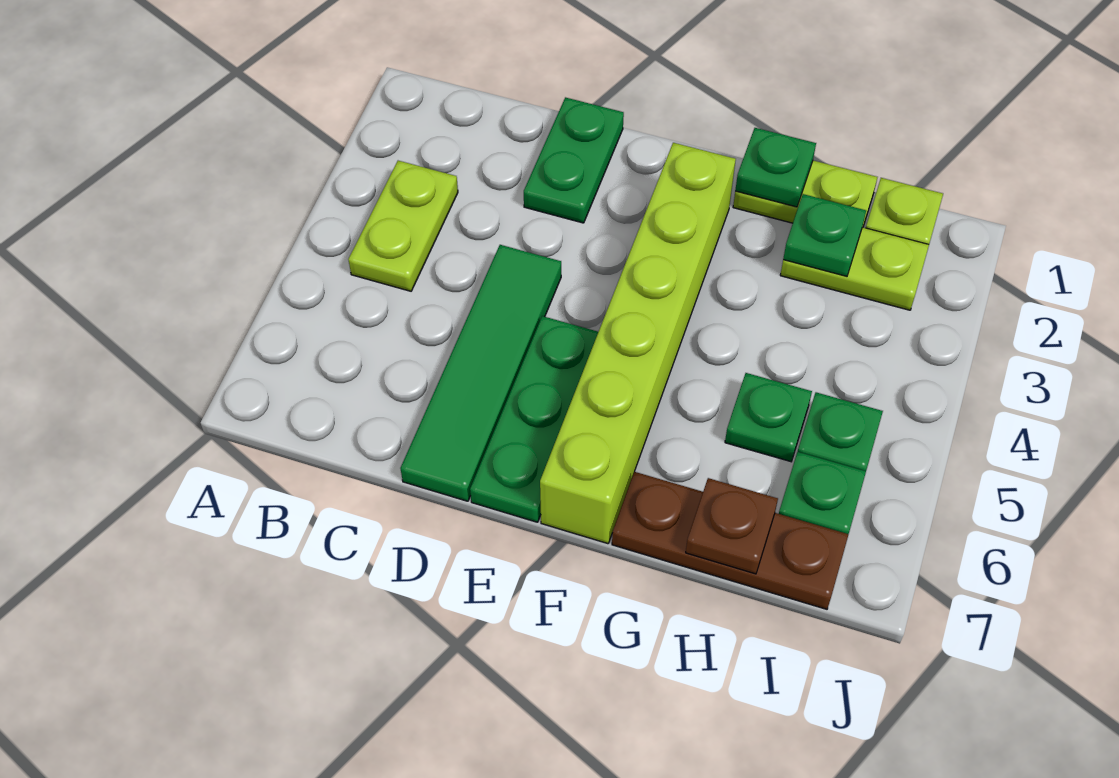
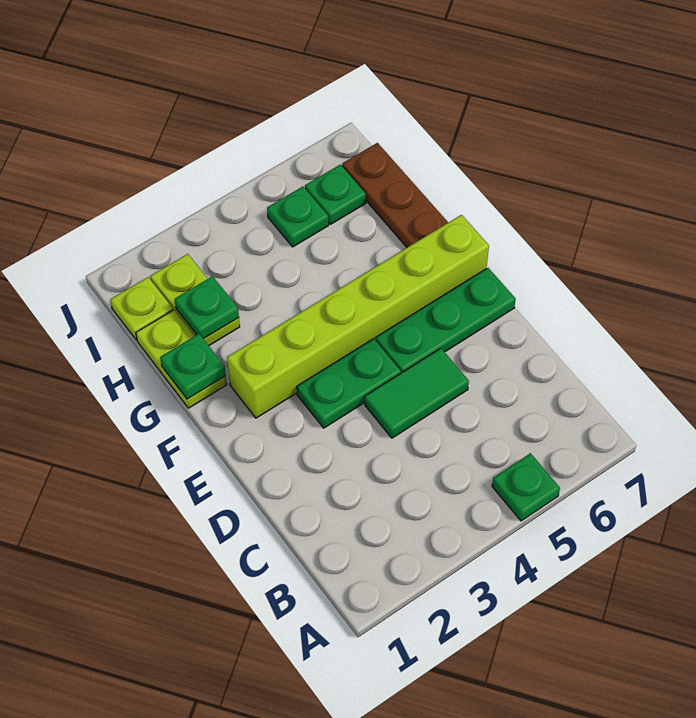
lime 1x2 plate [348,161,458,291] -> none
green 1x2 plate [524,97,624,223] -> green 1x2 plate moved to [297,339,401,428]
green 1x4 tile [400,245,561,501] -> green 1x2 tile [365,348,469,438]
green 1x1 plate [725,373,812,462] -> green 1x1 plate moved to [492,453,560,521]
brown 1x1 plate [686,478,778,574] -> none

